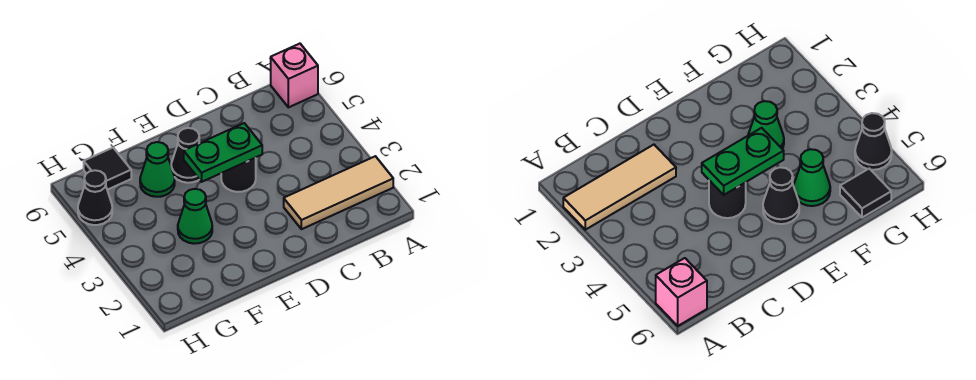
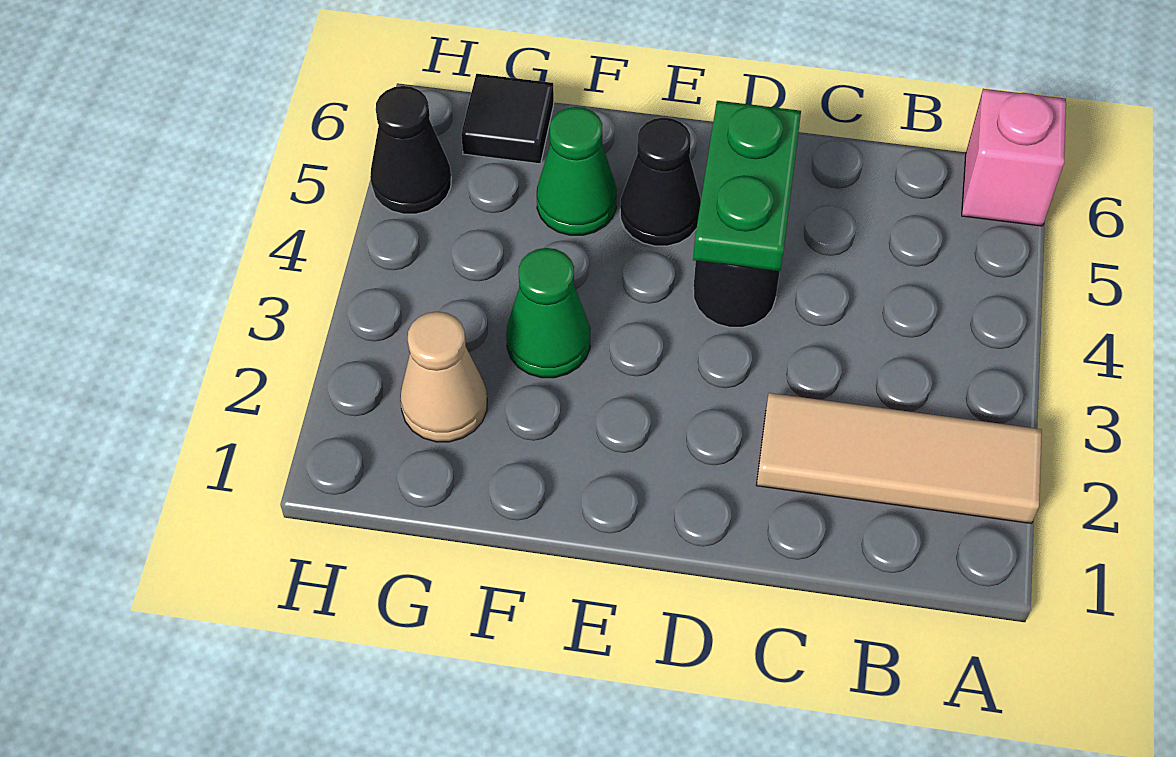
green 1x2 plate [184,123,262,182] -> green 1x2 plate turned to [693,101,801,271]
none -> tan 1x1 cone [400,312,487,442]

